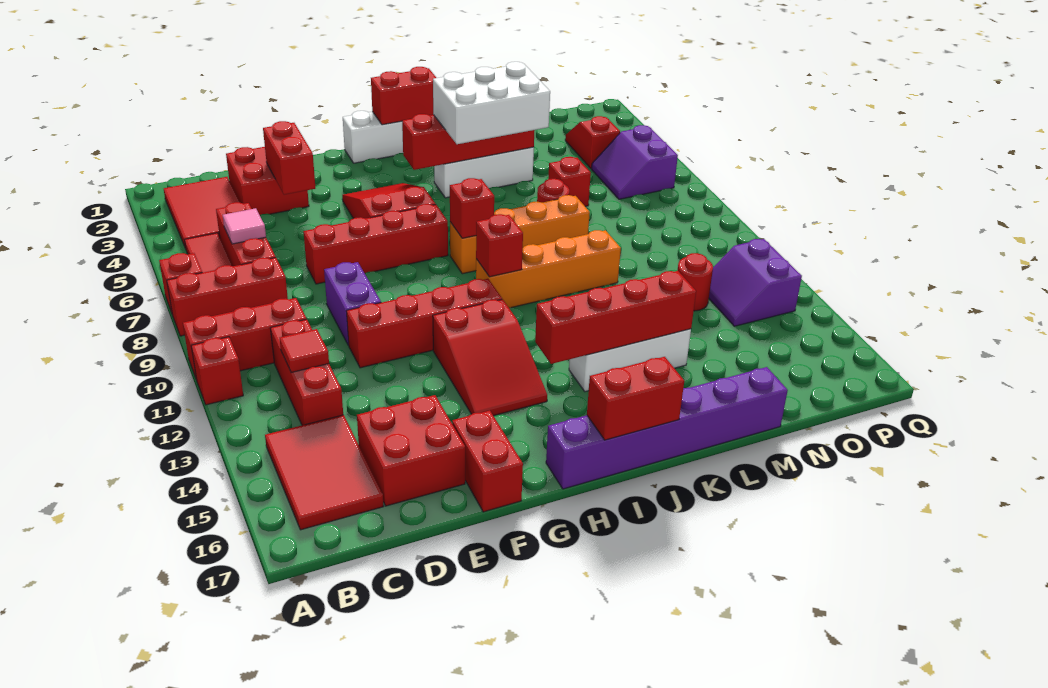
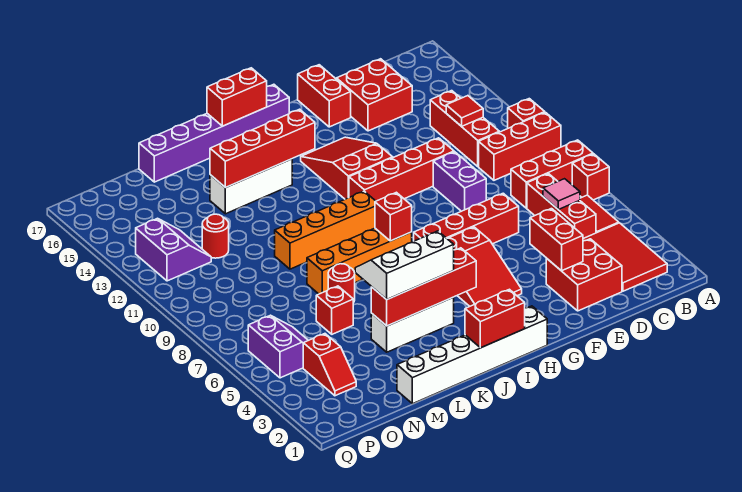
red 2x3 tile [265,415,384,530] -> none
red 1x1 brick [476,214,523,277] -> none
white 2x3 brick [433,62,550,144] -> white 2x3 slope [355,231,454,299]

